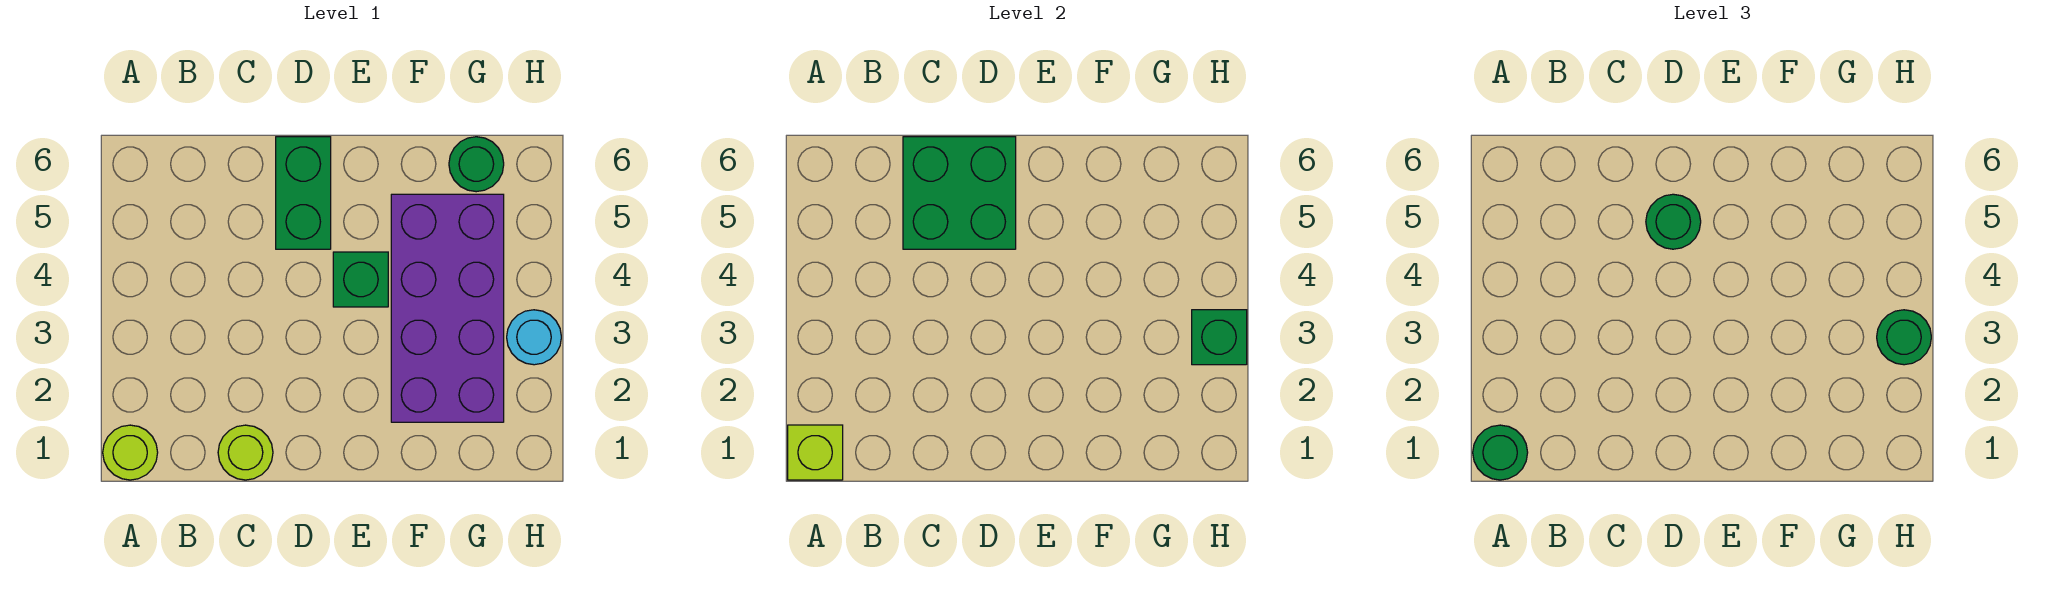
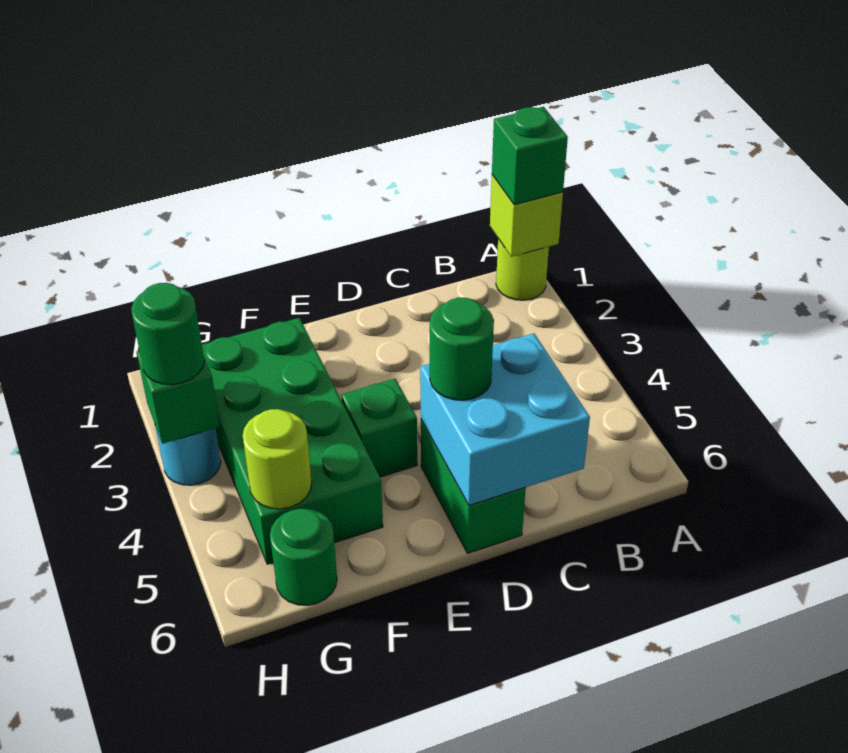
green 1x1 round brick [1473,425,1528,480] -> green 1x1 brick [492,107,568,205]
lime 1x1 round brick [218,425,273,480] -> lime 1x1 round brick moved to [243,409,312,509]
green 2x2 brick [903,137,1016,249] -> cyan 2x2 brick [420,333,590,505]
purple 2x4 brick [391,194,504,422] -> green 2x4 brick [202,318,383,564]

